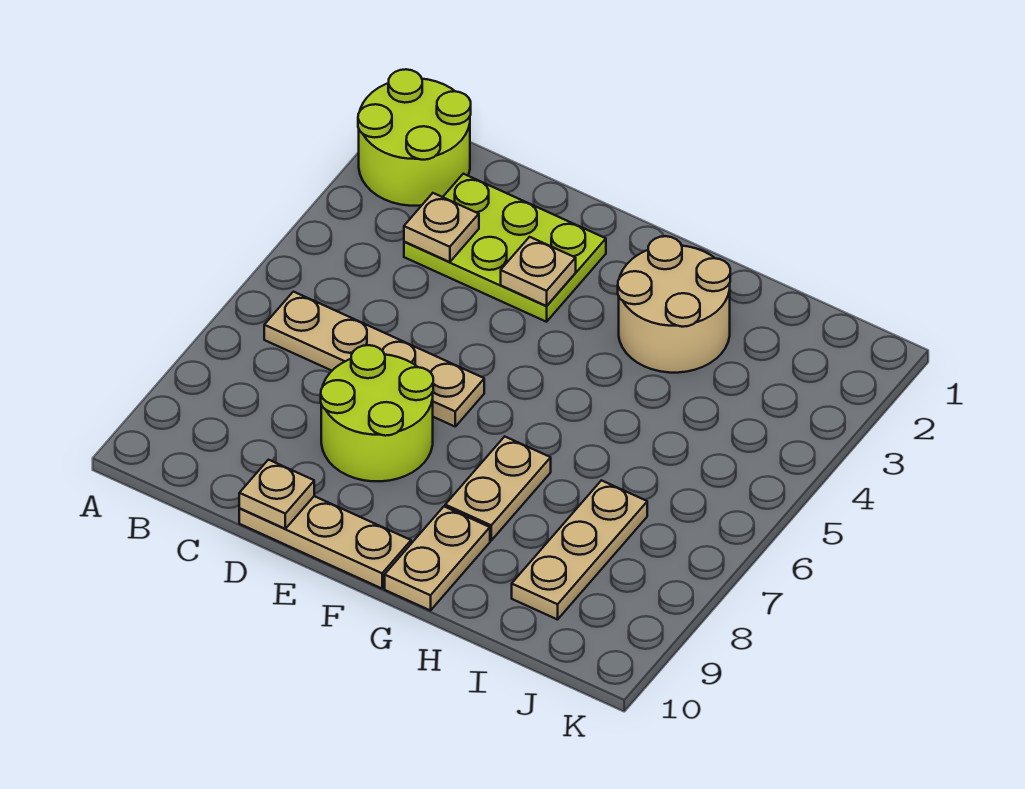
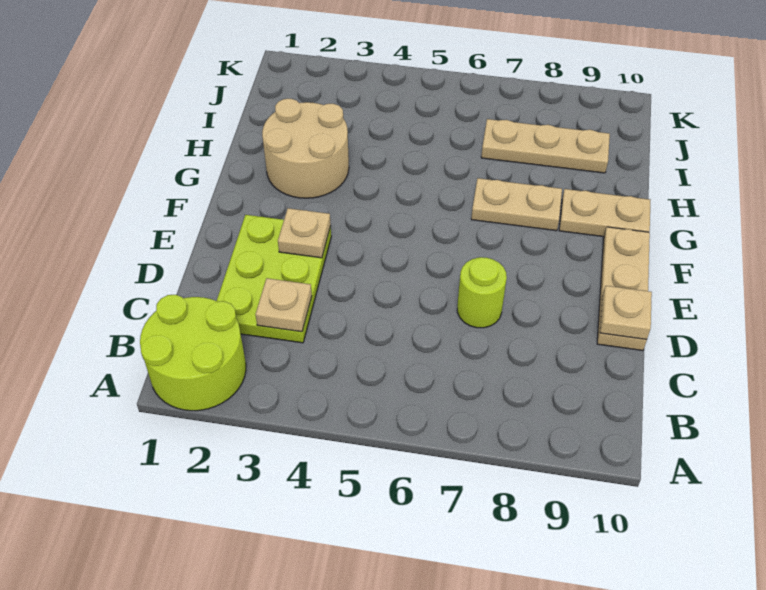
tan 1x4 plate [264,292,484,426] -> none
lime 2x2 round brick [321,345,433,481] -> lime 1x1 round brick [457,257,507,328]

